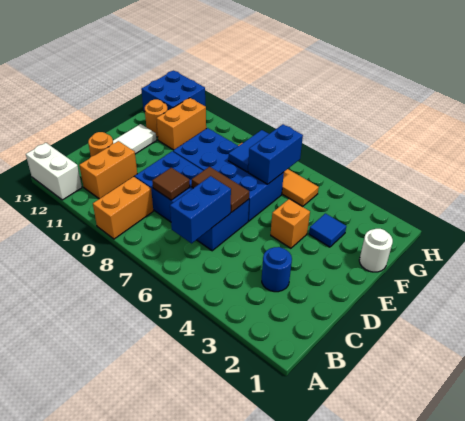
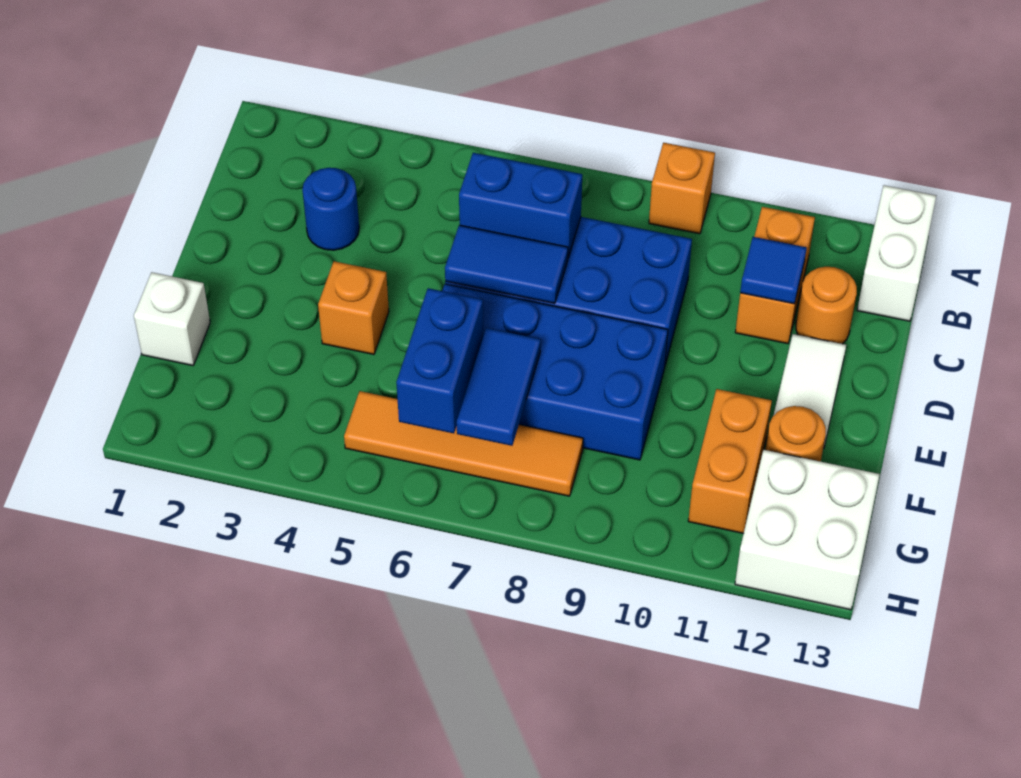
orange 1x2 brick [93,177,153,239] -> orange 1x1 brick [649,143,715,234]
white 1x2 brick [26,143,82,200] -> white 1x2 brick turned to [857,185,936,321]
blue 1x2 brick [170,176,231,243] -> blue 1x2 brick turned to [459,153,582,258]
brown 1x1 tile [152,168,190,200] -> none
brown 1x2 tile [192,167,249,213] -> blue 1x2 tile [445,225,568,303]
white 1x1 round brick [359,229,393,272] -> white 1x1 brick [134,272,210,366]
blue 1x1 tile [309,214,346,247] -> blue 1x1 tile moved to [740,237,807,304]
blue 2x2 brick [141,71,205,111] -> white 2x2 brick [735,450,880,610]

